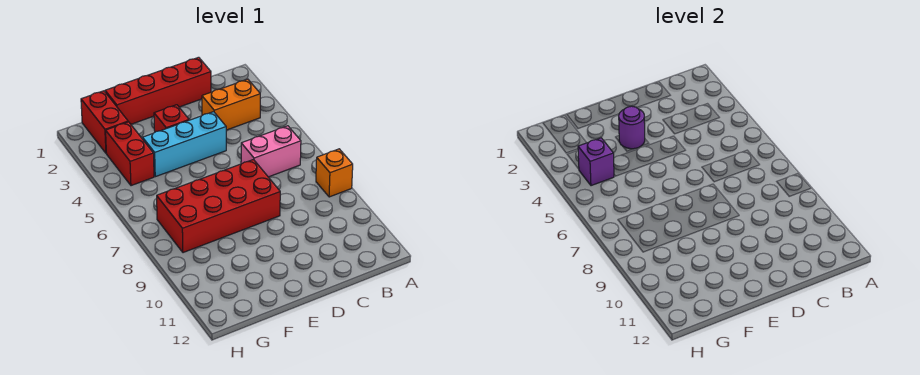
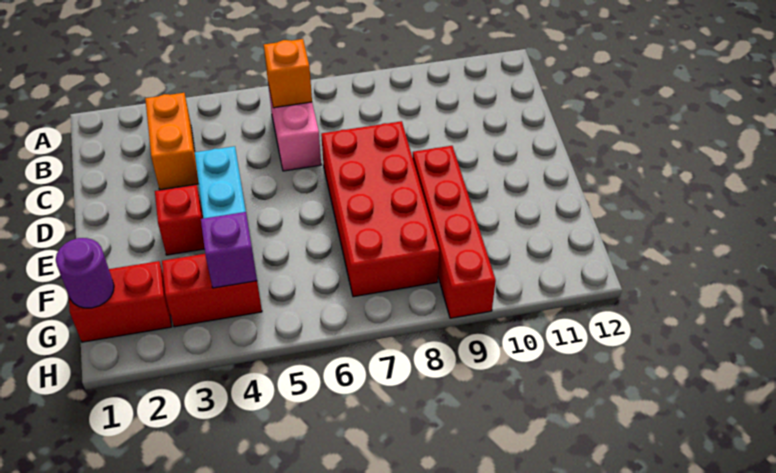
orange 1x1 brick [316,149,353,197] -> orange 1x1 brick moved to [264,39,312,108]
red 1x4 brick [105,57,211,124] -> red 1x4 brick moved to [413,146,496,318]
purple 1x1 round brick [619,106,645,149] -> purple 1x1 round brick moved to [56,238,114,308]

